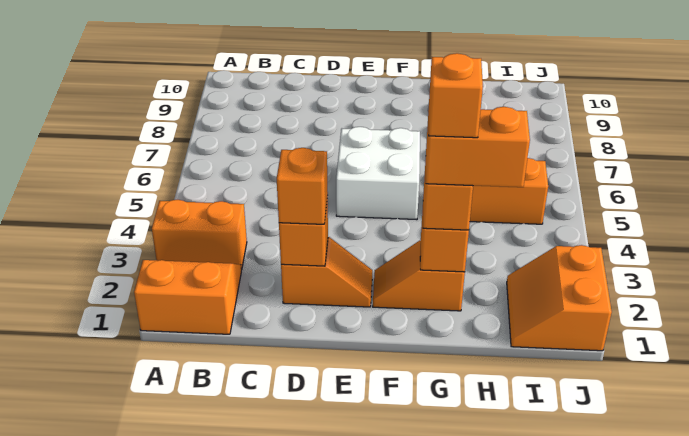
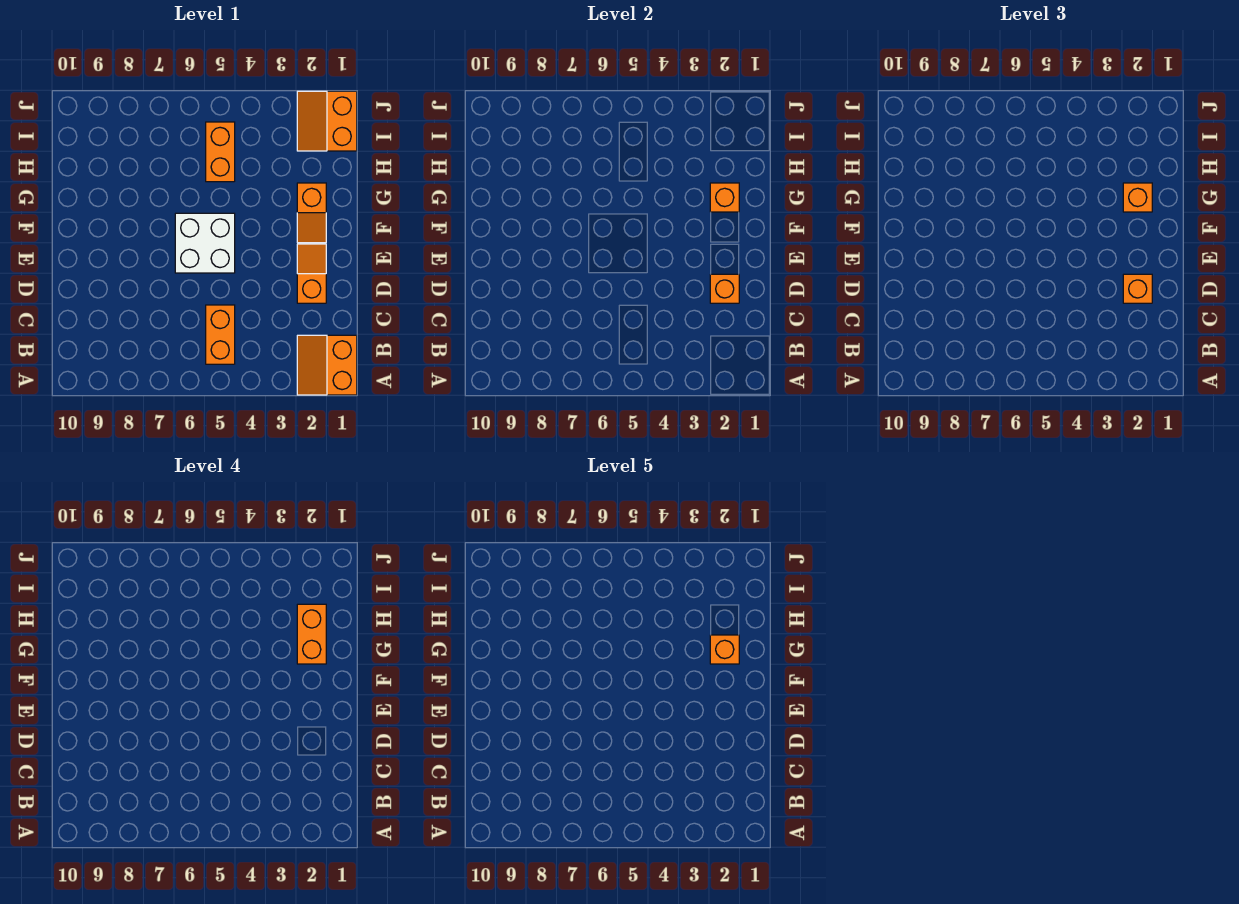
orange 1x2 brick [152,200,247,270] -> orange 1x2 brick moved to [206,305,235,364]
orange 2x2 slope [507,245,612,351] -> orange 2x2 slope turned to [297,91,357,151]

